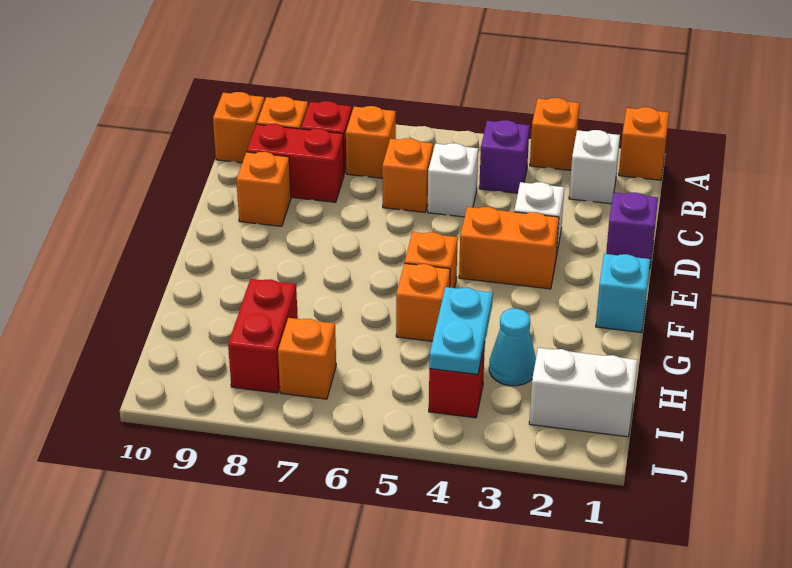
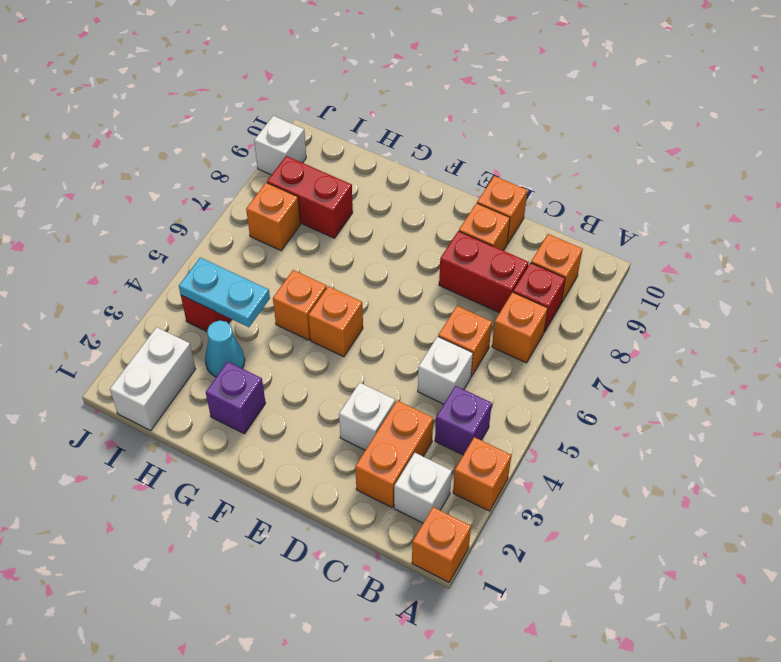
orange 1x1 brick [213,92,264,163] -> orange 1x1 brick moved to [477,176,527,244]
red 1x2 brick [247,124,344,202] -> red 1x2 brick turned to [439,231,528,313]
purple 1x1 brick [606,193,658,269] -> purple 1x1 brick moved to [206,362,266,434]
orange 1x2 brick [459,207,559,289] -> orange 1x2 brick moved to [355,401,433,507]
cyan 1x1 brick [596,254,650,332] -> none
none -> white 1x1 brick [254,116,306,175]

